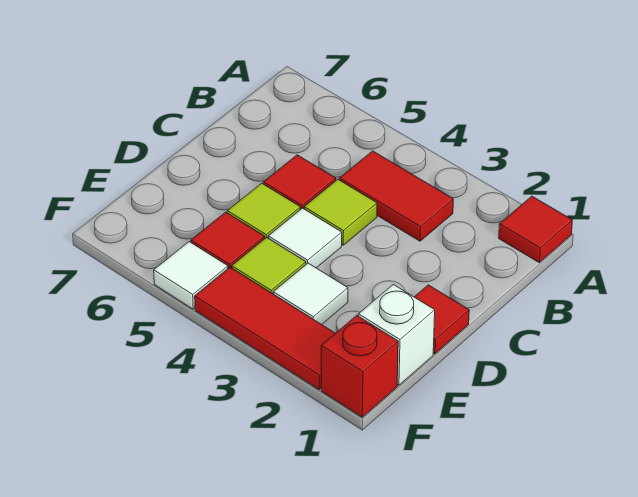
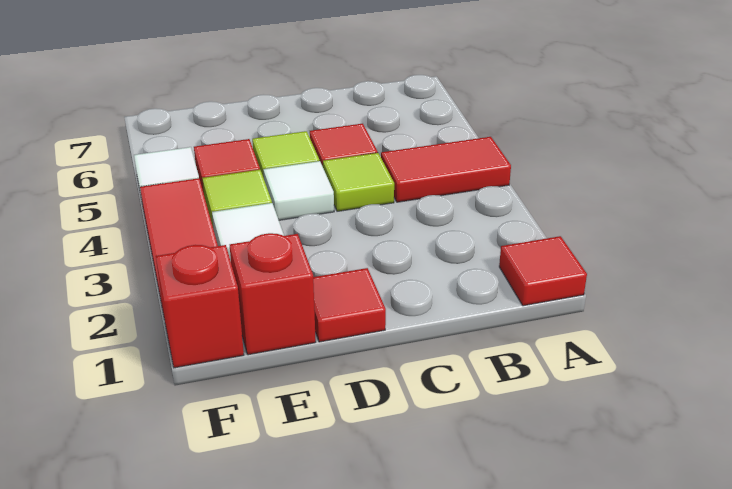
red 1x2 tile [339,151,453,241] -> red 1x2 tile turned to [381,137,511,202]
white 1x1 brick [358,284,435,385] -> red 1x1 brick [230,233,316,355]

